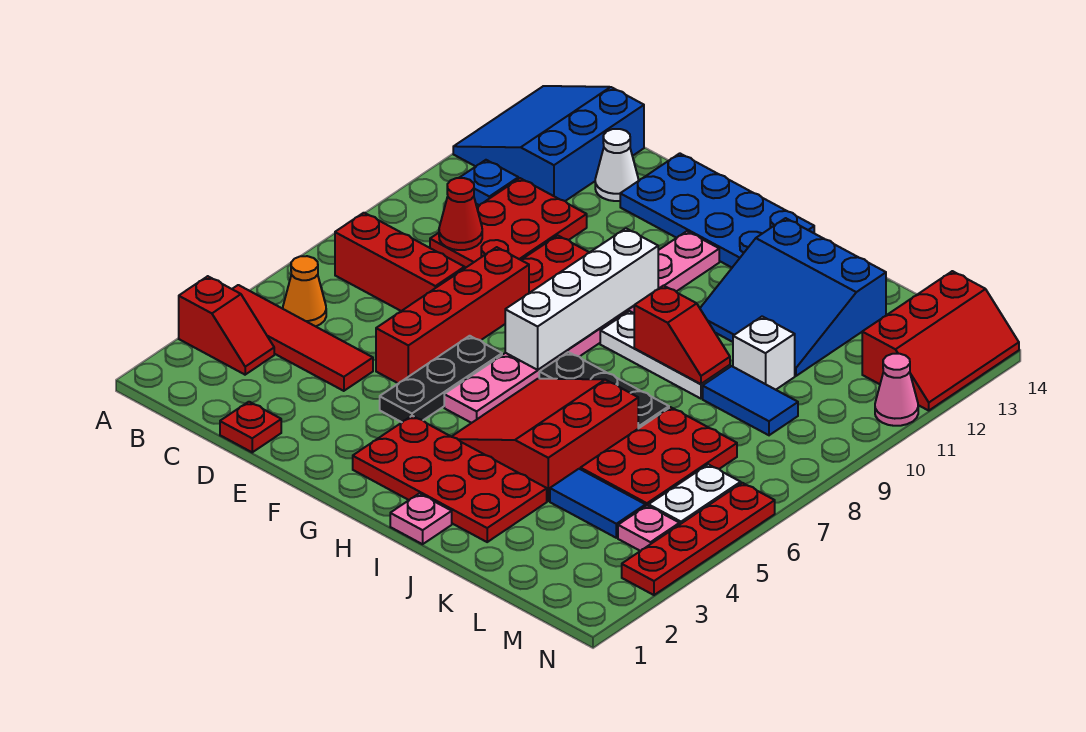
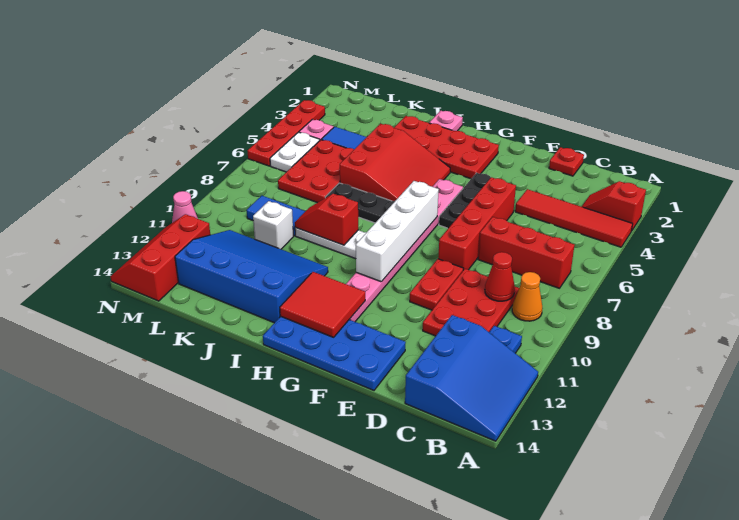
orange 1x1 cone [283,256,326,326] -> orange 1x1 cone moved to [512,272,542,321]
white 1x1 cone [595,129,638,201] -> none
none -> red 2x2 tile [280,272,365,337]
blue 3x3 slope [700,218,886,376] -> blue 3x4 slope [175,230,328,323]

